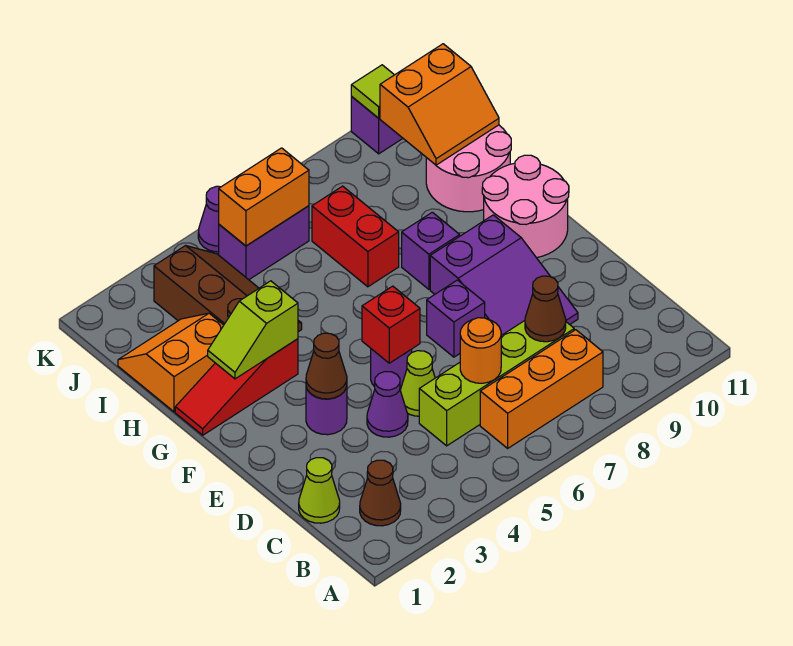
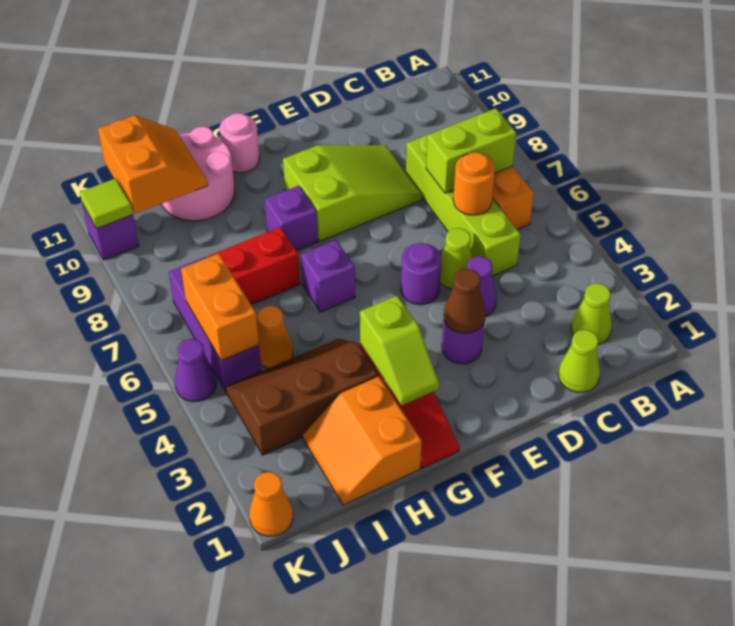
brown 1x1 cone [360,460,401,526] -> lime 1x1 cone [571,283,612,345]
none -> lime 1x2 brick [426,108,516,193]
brown 1x1 cone [525,276,566,342] -> none
purple 2x3 slope [430,215,578,335] -> lime 2x3 slope [283,145,422,241]
red 1x1 brick [362,286,420,363] -> none
purple 1x1 brick [427,280,485,357] -> purple 1x1 brick moved to [301,240,355,312]
pink 2x2 round brick [482,155,569,258] -> pink 1x1 round brick [220,113,259,173]
none -> orange 1x1 cone [257,306,293,368]
purple 1x2 brick [219,206,309,280] -> purple 1x3 brick [169,257,262,391]
none -> orange 1x1 cone [249,472,293,536]

